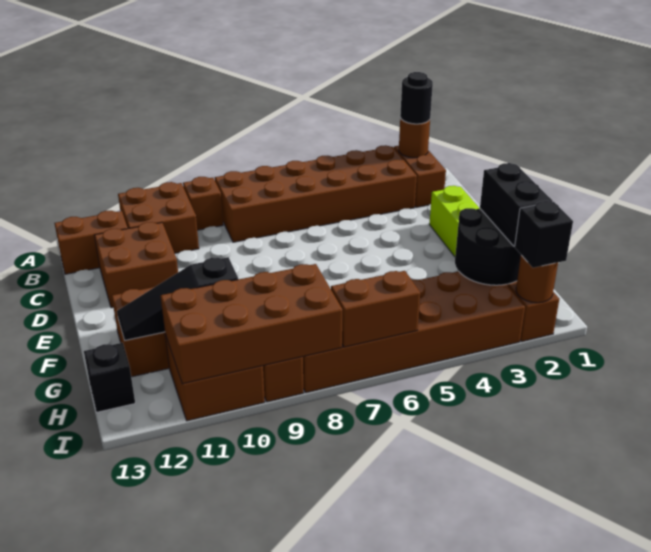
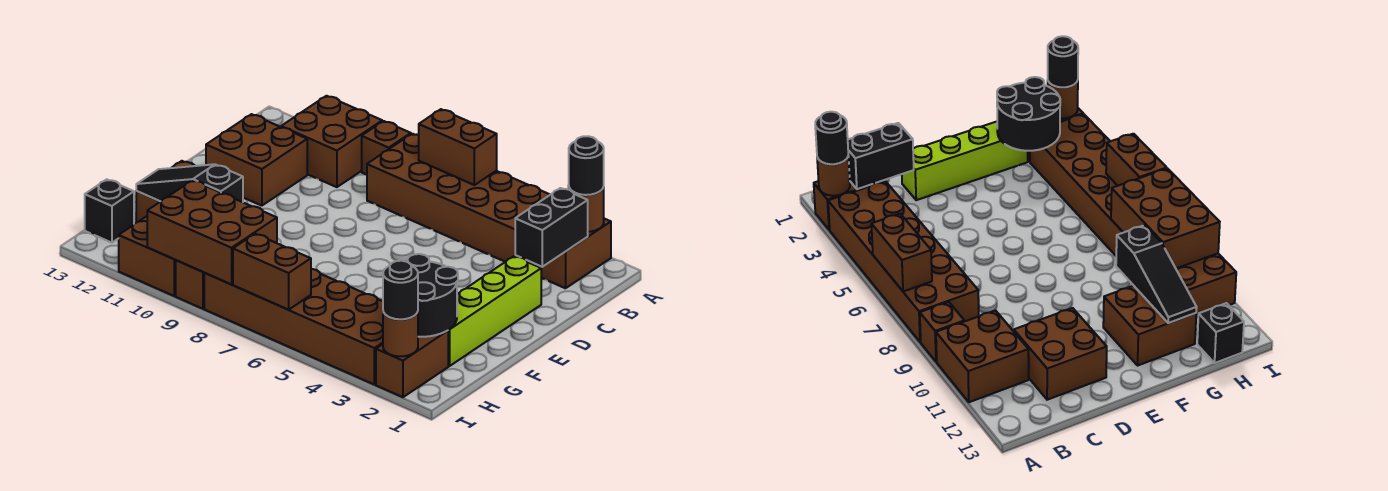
brown 1x2 brick [54,211,128,274] -> brown 1x2 brick moved to [419,109,497,185]
black 1x2 brick [480,163,553,246] -> black 1x2 brick moved to [515,188,588,267]
brown 2x4 brick [160,264,342,384] -> brown 2x3 brick [147,180,277,284]
black 1x1 brick [514,201,573,268] -> black 1x1 round brick [383,261,418,319]

